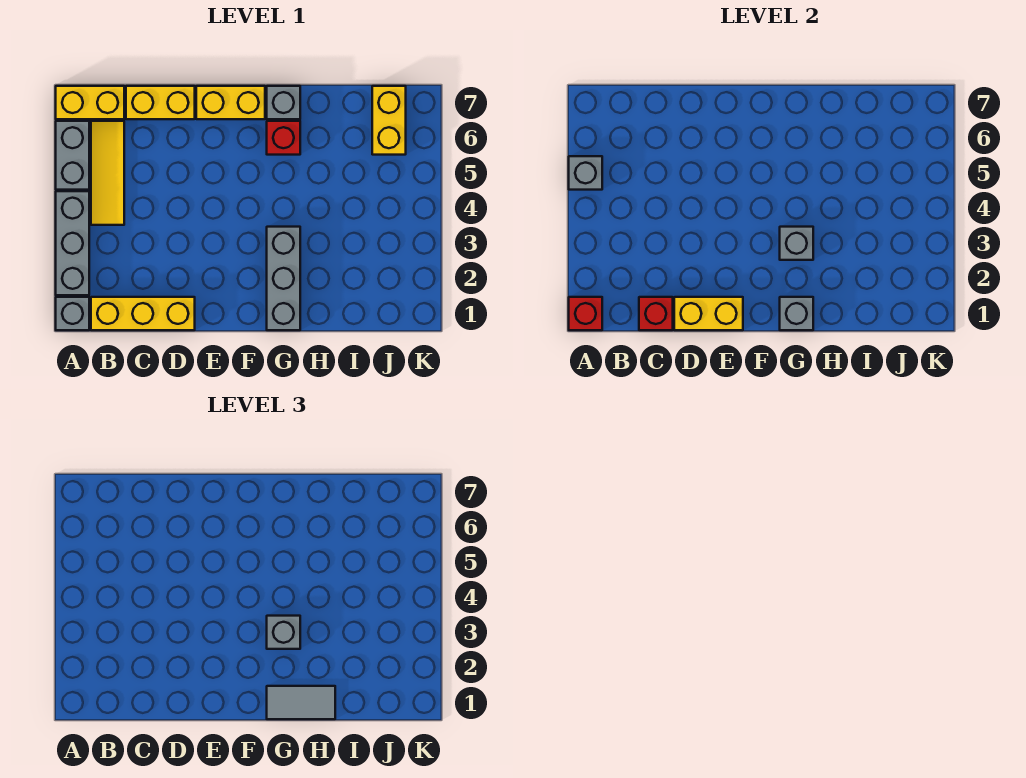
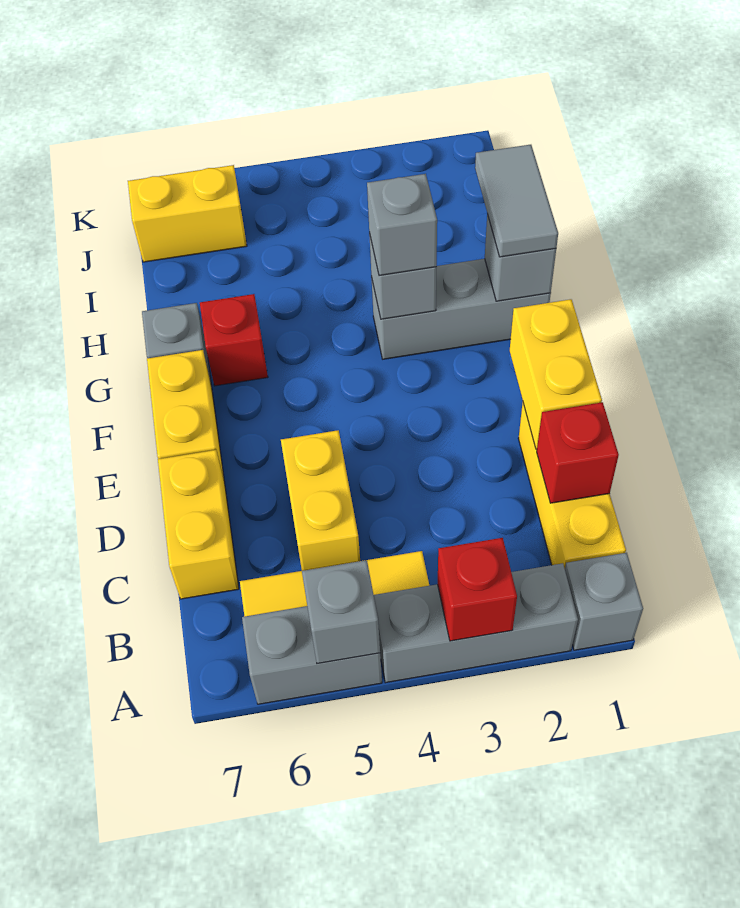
red 1x1 brick [569,297,602,330] -> red 1x1 brick moved to [438,538,517,641]
yellow 1x2 brick [56,86,124,119] -> yellow 1x2 brick moved to [281,430,360,571]

